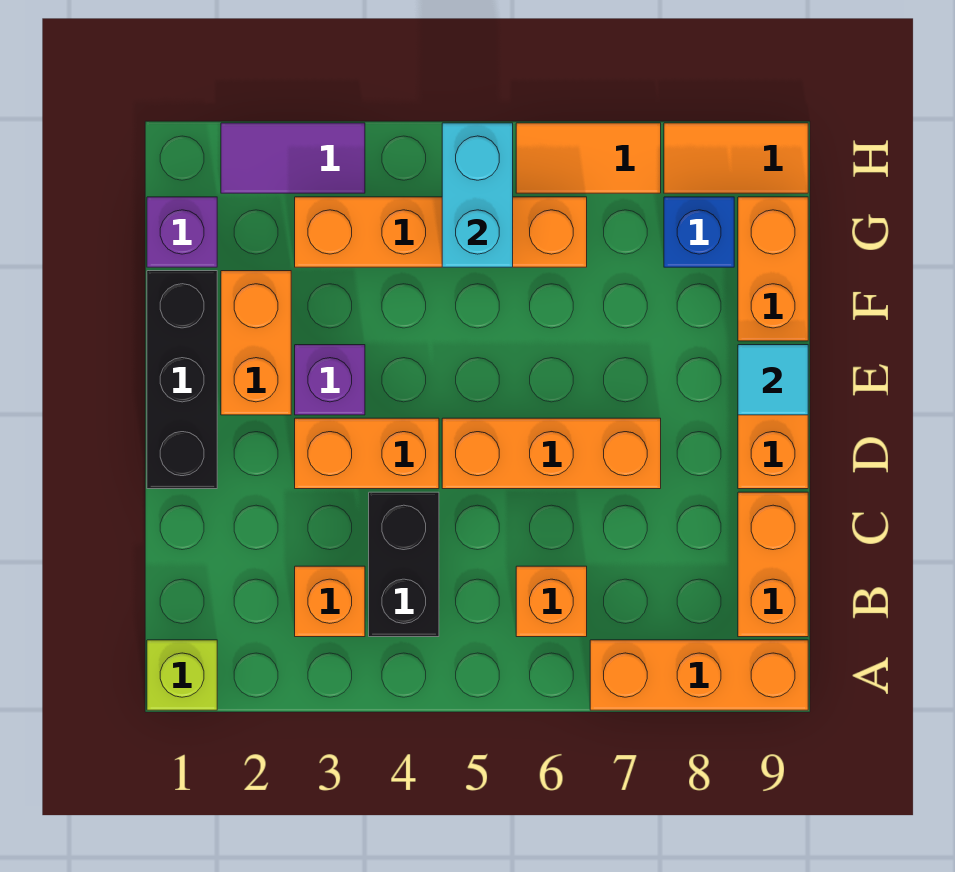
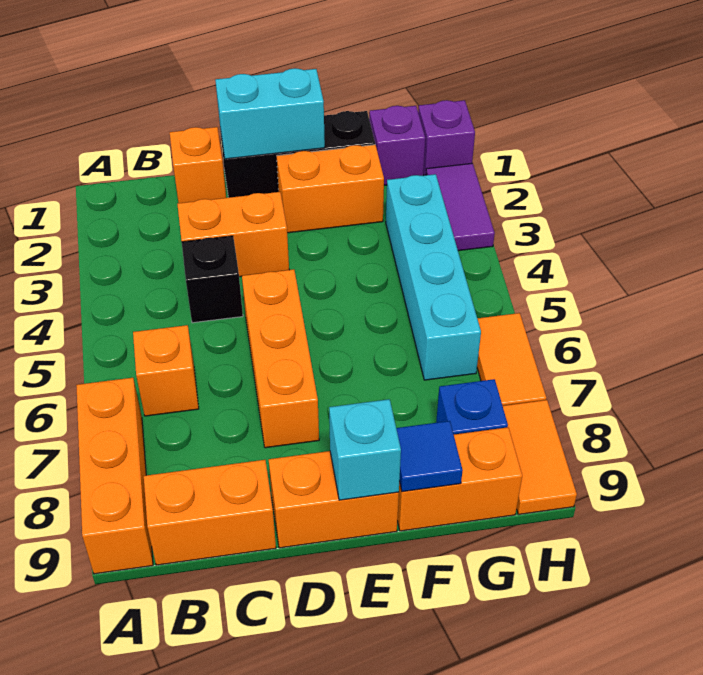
lime 1x1 brick [147,640,217,710] -> none
orange 1x1 brick [295,566,365,637] -> orange 1x1 brick moved to [170,127,226,203]
black 1x2 brick [369,492,439,637] -> black 1x1 brick [182,236,243,323]
orange 1x2 brick [295,418,439,489] -> orange 1x2 brick turned to [177,192,289,277]
purple 1x1 brick [295,345,365,415] -> purple 1x1 brick moved to [418,100,475,176]
cyan 1x1 tile [738,345,808,415] -> cyan 1x1 brick [329,399,401,500]
none -> blue 1x1 tile [396,421,463,492]
orange 1x4 brick [295,197,587,267] -> cyan 1x4 brick [386,174,481,380]
cyan 1x2 brick [442,123,513,267] -> cyan 1x2 brick moved to [215,68,325,159]

